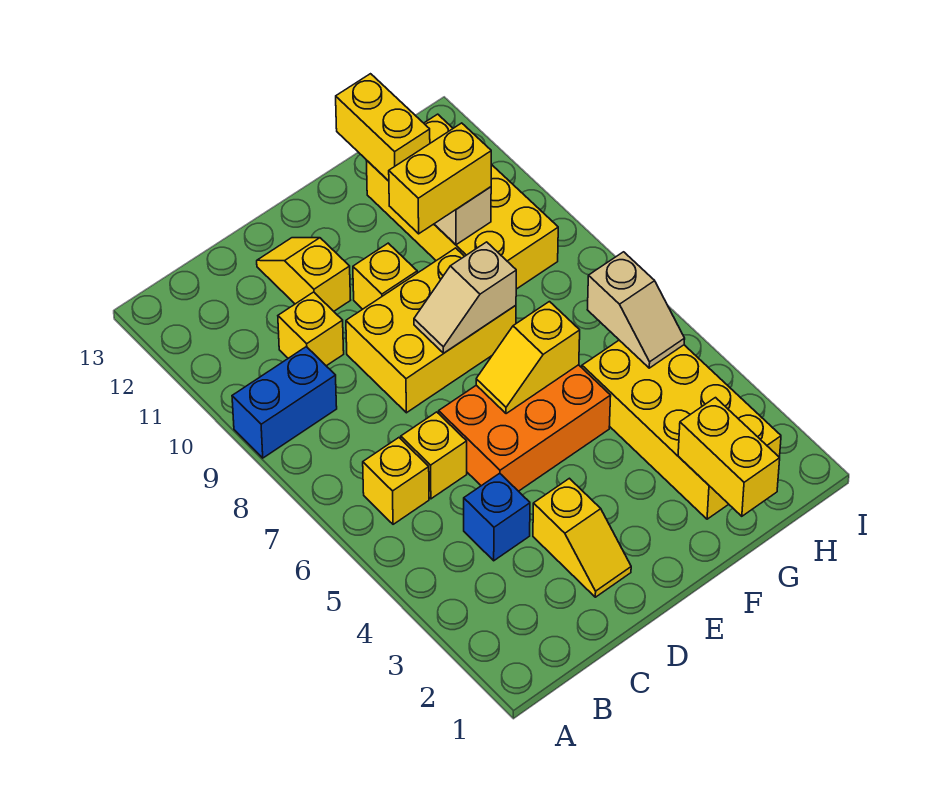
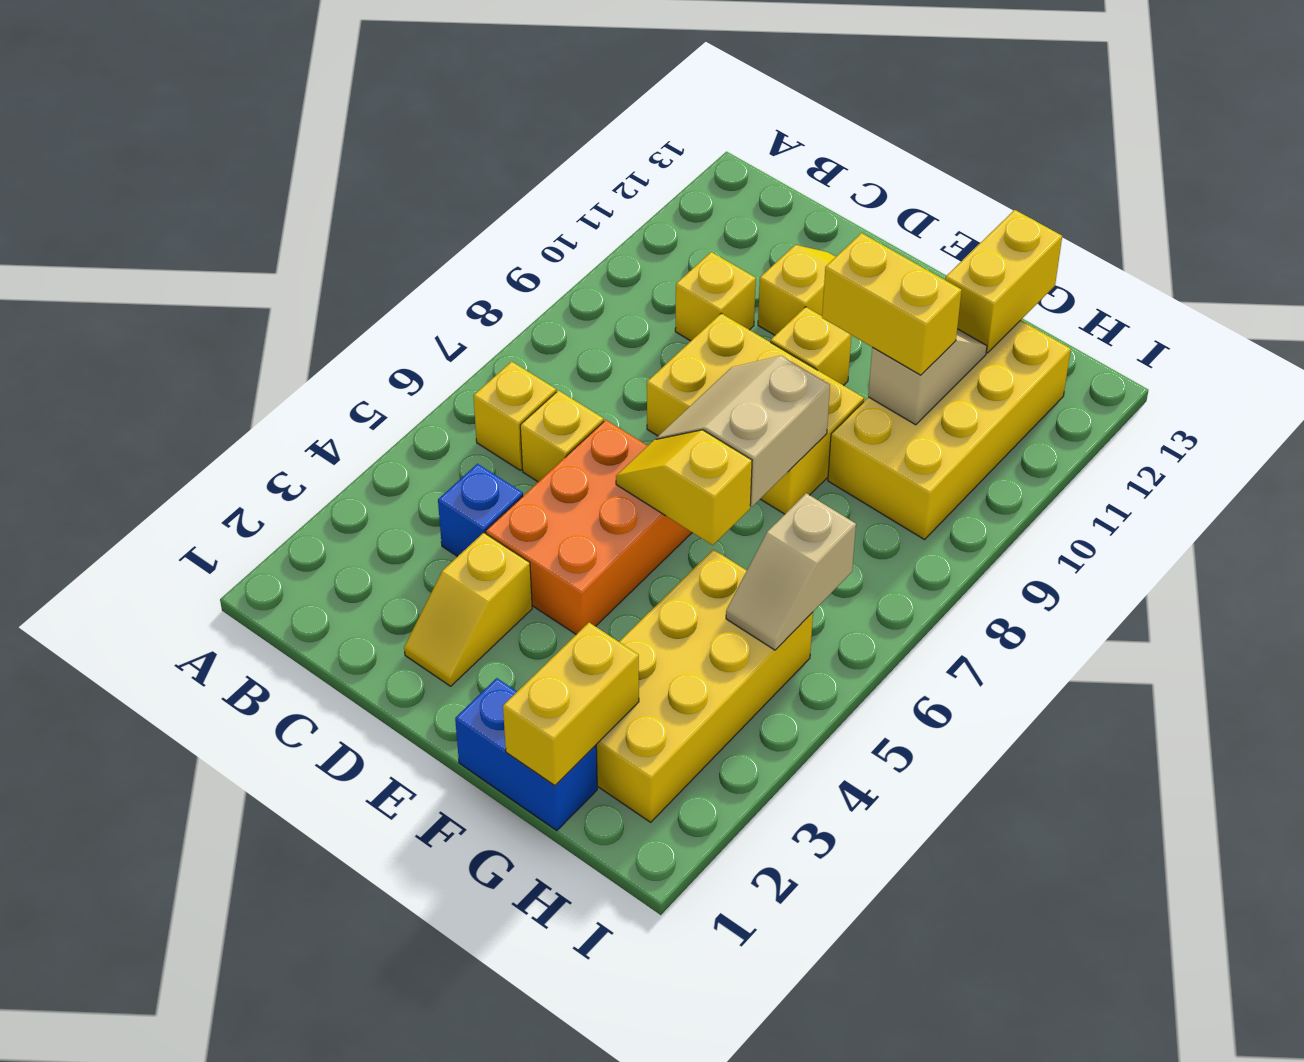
blue 1x2 brick [232,347,337,458] -> blue 1x2 brick moved to [455,678,597,831]
orange 2x3 brick [439,365,611,491] -> orange 2x3 brick turned to [486,420,692,634]
tan 1x2 slope [414,242,516,353] -> tan 2x2 slope [656,356,830,506]

